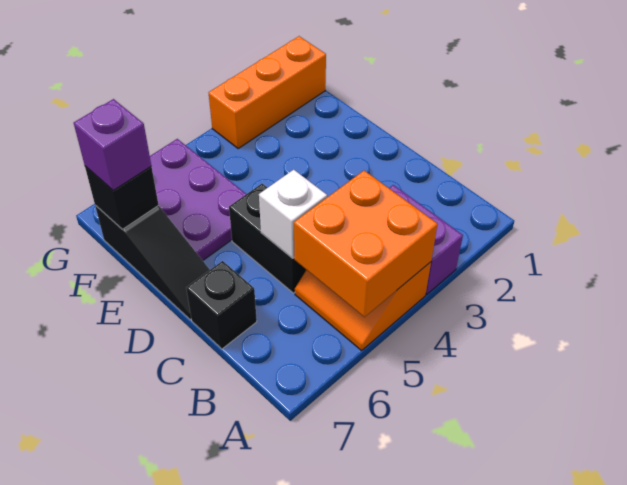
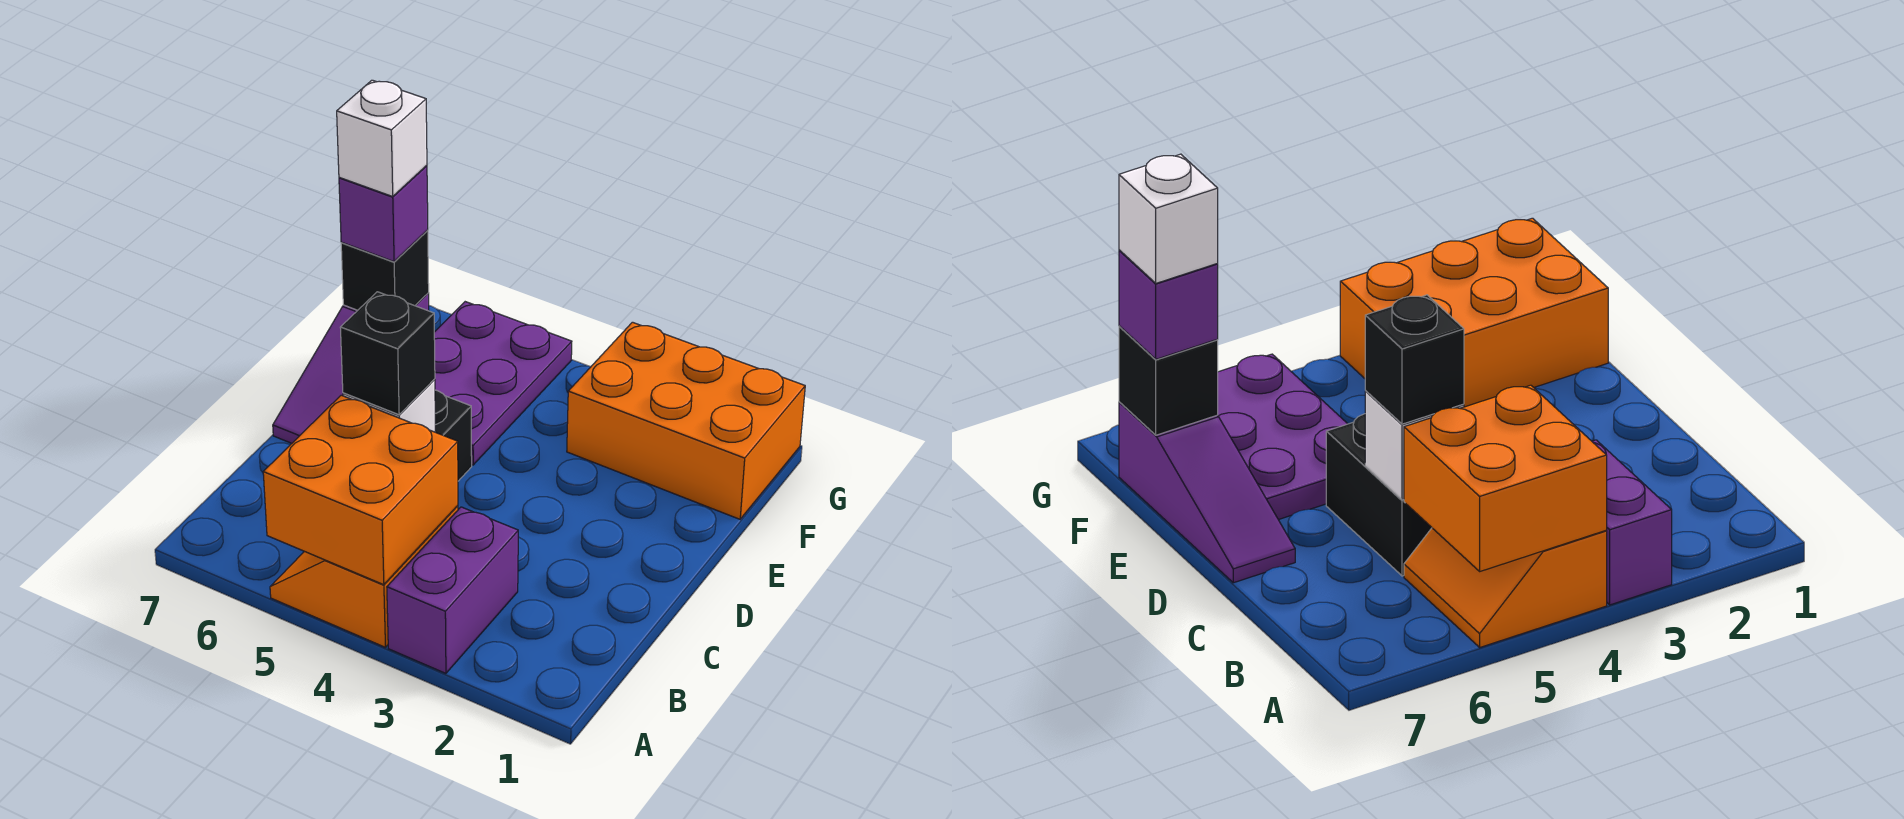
black 1x1 brick [186,261,257,349] -> black 1x1 brick moved to [340,292,435,415]
black 1x3 slope [95,206,210,320] -> purple 1x3 slope [273,293,429,443]
none -> white 1x1 brick [337,80,427,196]
orange 1x3 brick [209,36,326,148] -> orange 2x3 brick [567,322,805,519]

